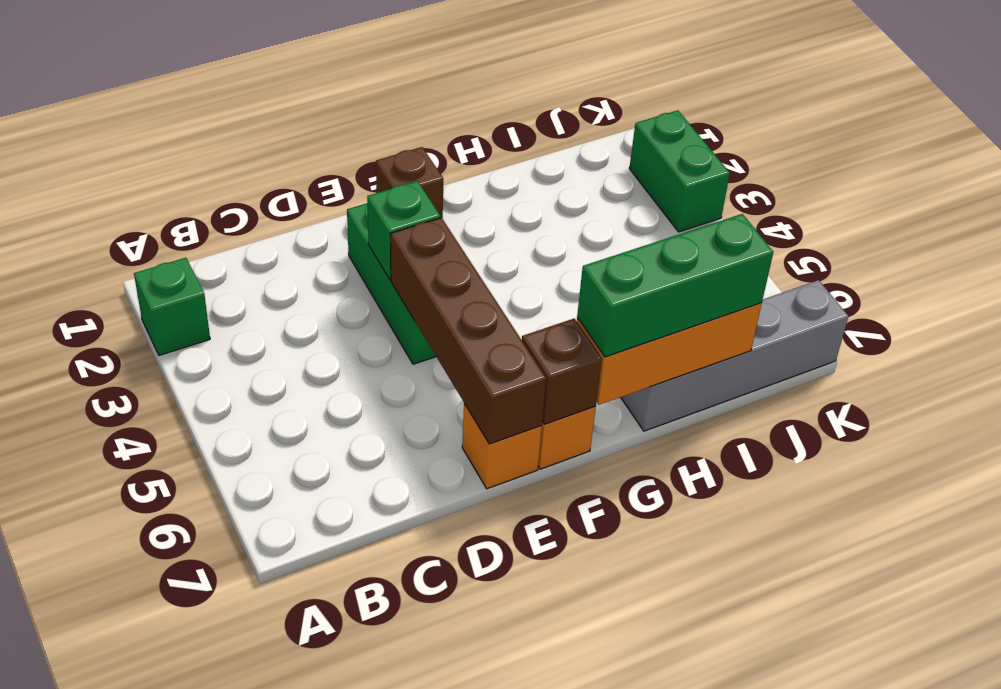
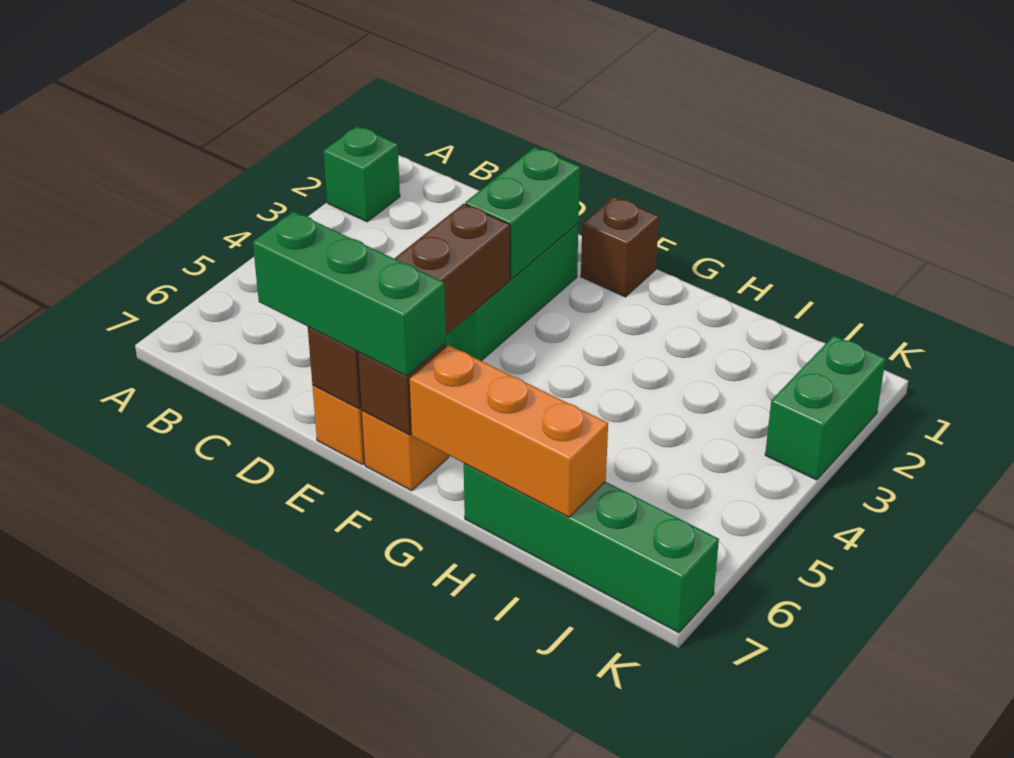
green 1x1 brick [367,181,440,280] -> green 1x2 brick [465,147,580,280]
green 1x3 brick [577,214,773,357] -> green 1x3 brick moved to [253,212,446,376]
grey 1x4 brick [621,280,849,431] -> green 1x4 brick [464,463,719,633]

